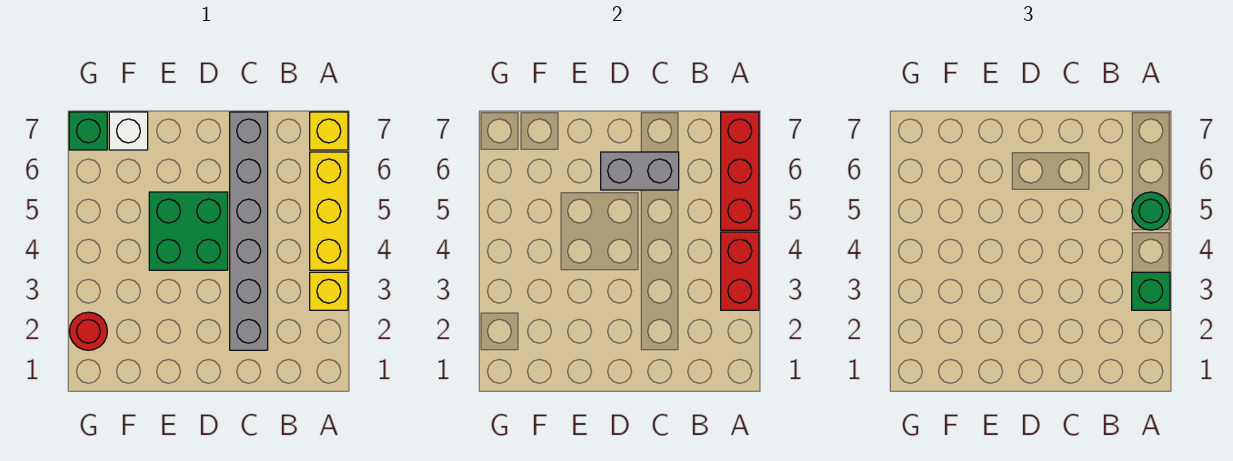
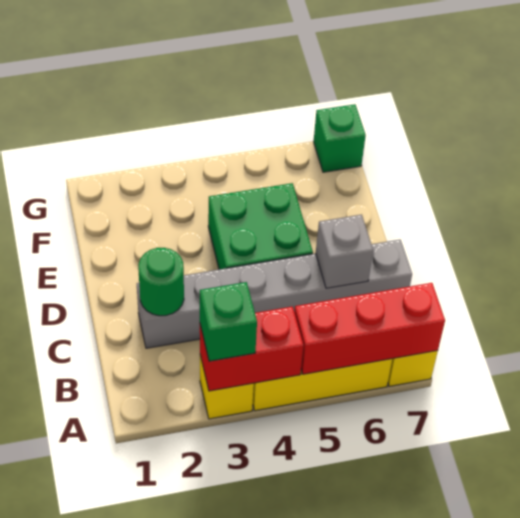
green 1x1 round brick [1132,192,1170,230] -> green 1x1 round brick moved to [138,248,184,316]
grey 1x2 brick [601,152,679,190] -> grey 1x1 brick [316,215,373,288]
white 1x1 brick [109,112,148,150] -> none
red 1x1 round brick [69,312,107,350] -> none

